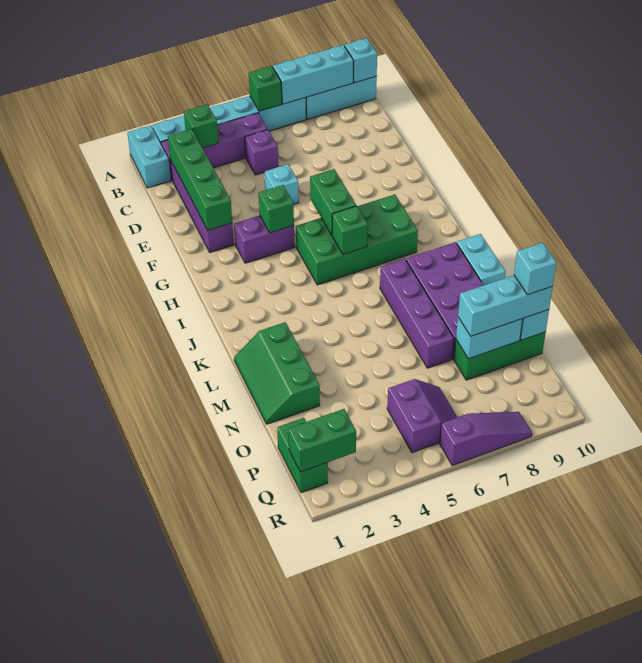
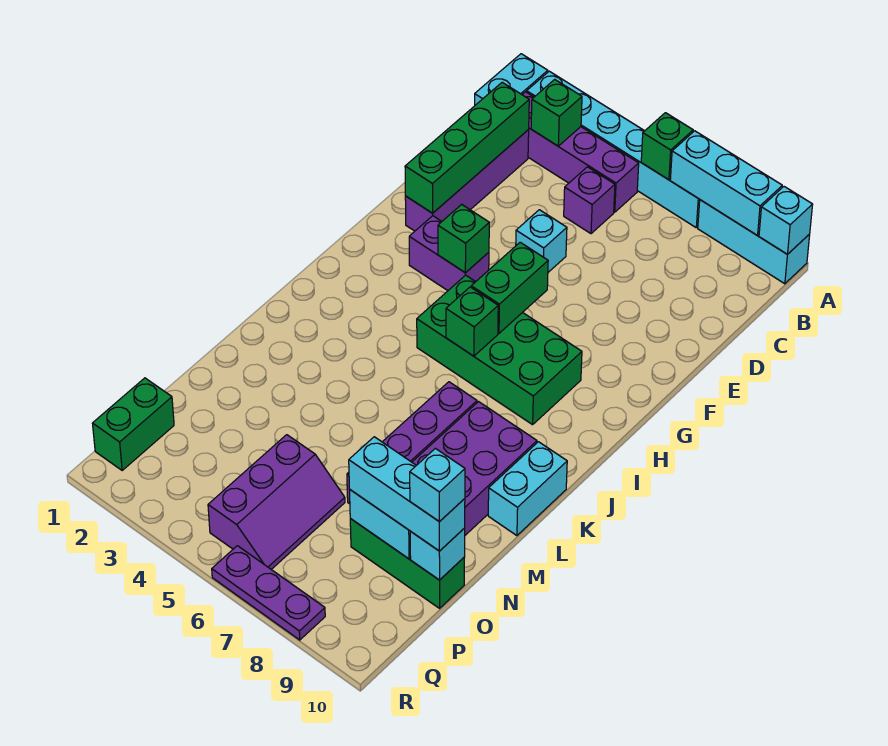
green 2x3 slope [234,322,320,424] -> none
purple 2x2 slope [387,379,457,453] -> purple 2x3 slope [208,435,345,569]
green 1x2 brick [288,409,356,472] -> none
purple 1x3 slope [440,412,532,466] -> purple 1x3 plate [212,546,325,640]

